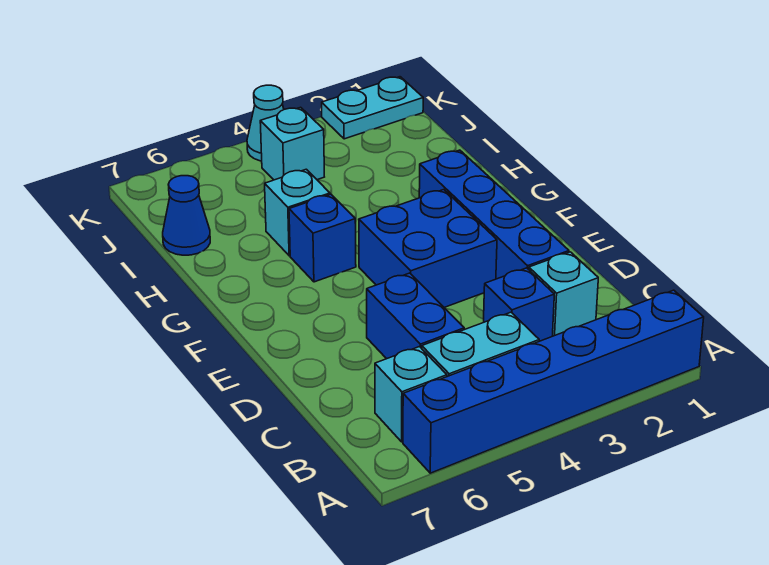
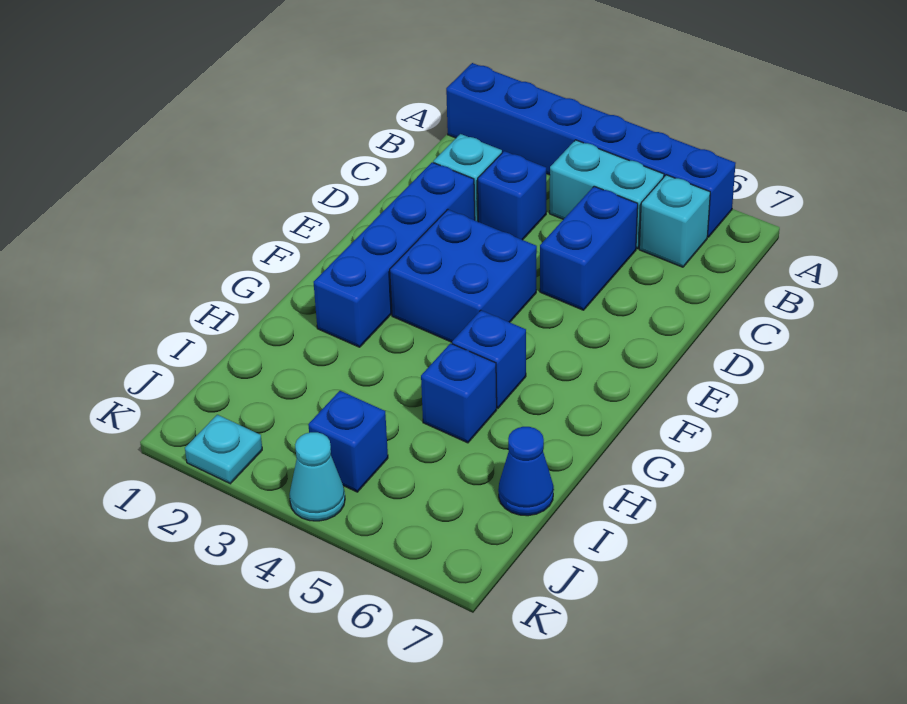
cyan 1x1 brick [265,169,330,256] -> blue 1x1 brick [421,343,497,443]
cyan 1x1 brick [260,107,324,180] -> blue 1x1 brick [308,391,388,492]
cyan 1x2 plate [322,77,423,139] -> cyan 1x1 plate [185,415,262,484]

